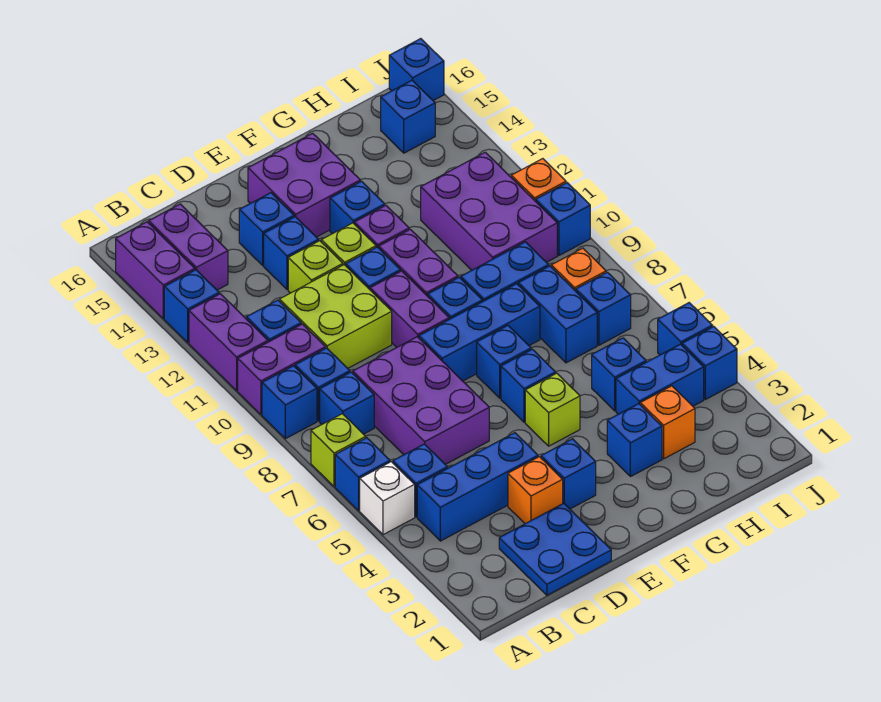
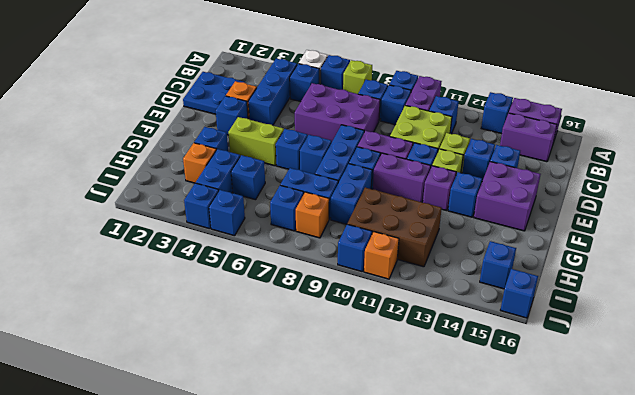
purple 1x2 brick [189,294,268,391] -> none
lime 1x1 brick [525,373,580,446] -> lime 1x2 brick [228,117,284,166]
purple 2x3 brick [421,152,557,270] -> brown 2x3 brick [347,188,442,267]

